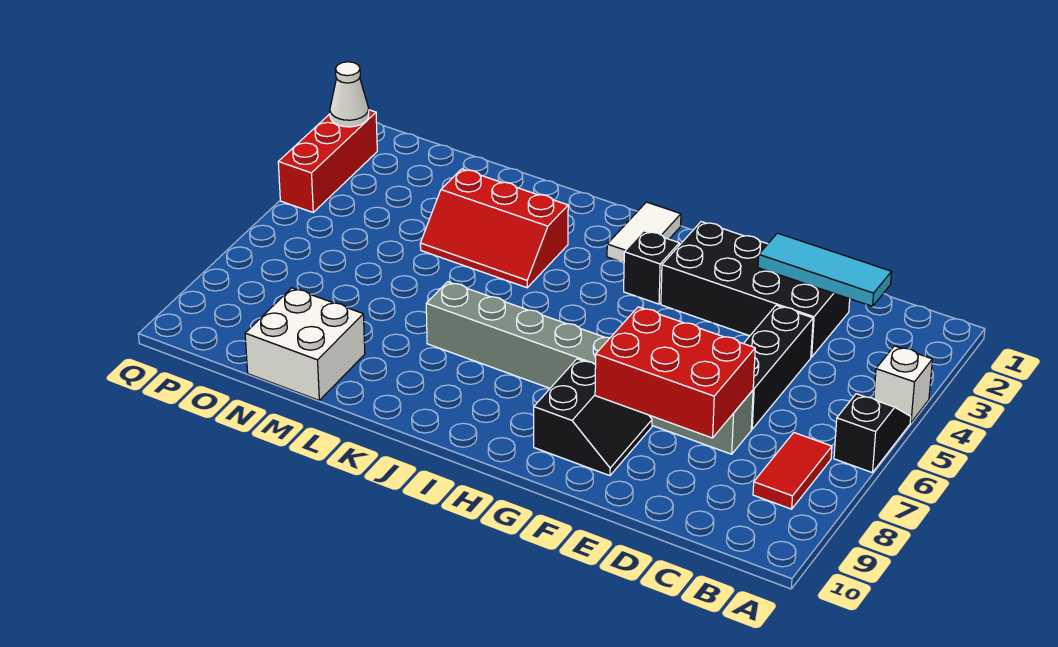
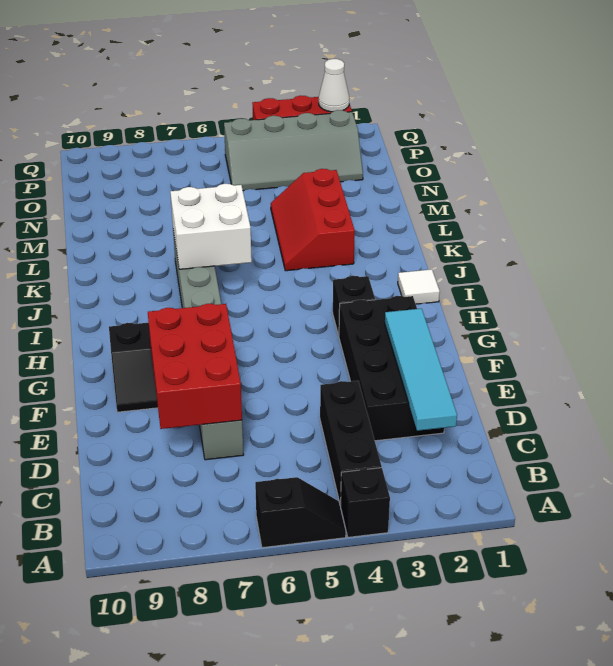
white 1x1 brick [874,346,932,423] -> black 1x1 brick [340,468,390,537]
red 1x2 tile [753,433,832,509] -> none
cyan 1x3 tile [758,233,891,306] -> cyan 1x4 tile [385,309,457,431]
black 1x3 brick [743,305,813,429] -> black 1x3 brick turned to [320,381,382,505]
white 1x2 tile [607,202,681,263] -> white 1x1 tile [398,269,440,304]
white 2x2 brick [245,288,365,400] -> white 2x2 brick moved to [170,184,252,269]
none -> grey 2x4 slope [224,110,363,191]

